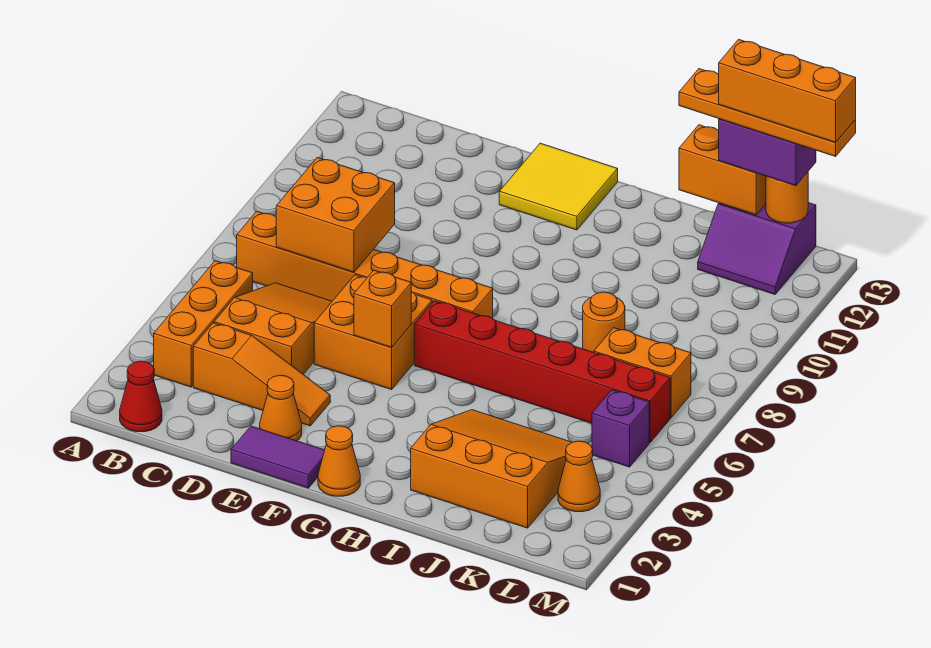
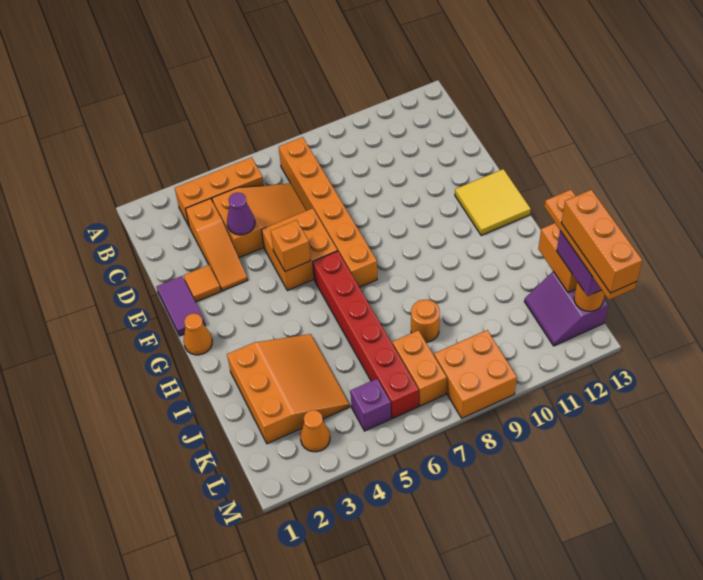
red 1x1 cone [120,361,162,432] -> none
orange 2x2 brick [276,158,395,272] -> orange 2x2 brick moved to [434,330,517,418]
none -> purple 1x1 cone [227,192,255,235]
orange 1x1 cone [260,375,302,441] -> orange 1x1 tile [184,265,221,302]

